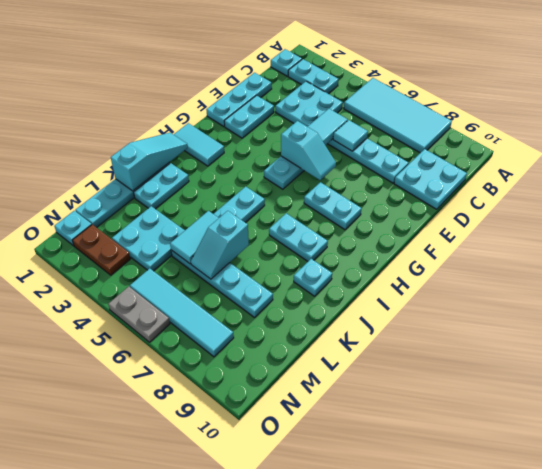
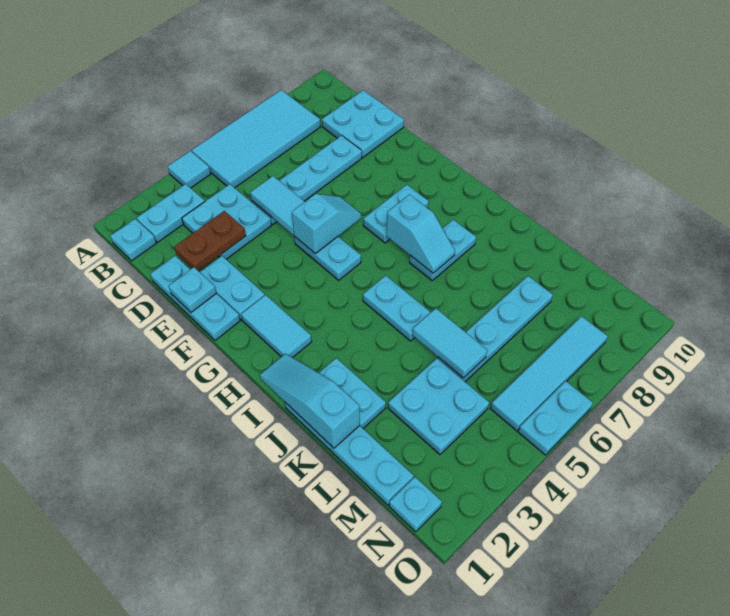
cyan 1x1 tile [333,120,368,151] -> cyan 1x1 tile moved to [168,151,210,188]
cyan 1x2 tile [173,123,224,166] -> cyan 1x2 tile turned to [241,295,312,358]
cyan 1x1 plate [294,259,332,296] -> cyan 1x1 plate moved to [169,267,216,312]
cyan 1x2 slope [191,211,249,279] -> cyan 1x2 slope moved to [386,195,455,273]
brown 1x2 plate [73,224,131,275] -> brown 1x2 plate moved to [174,211,246,271]
grey 1x2 plate [108,286,170,342] -> cyan 1x2 plate [518,381,593,455]

